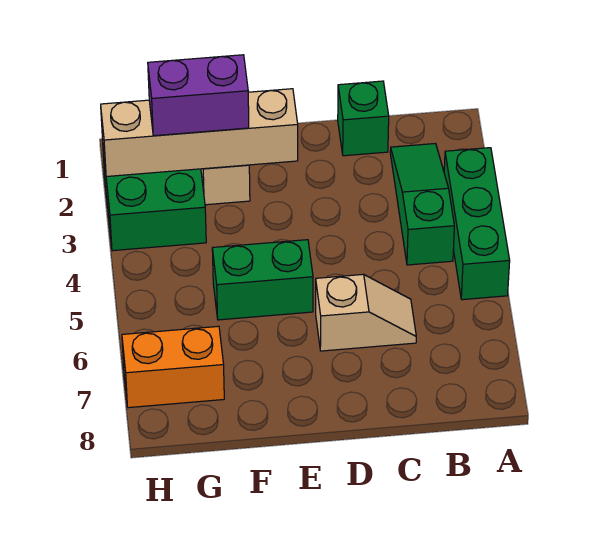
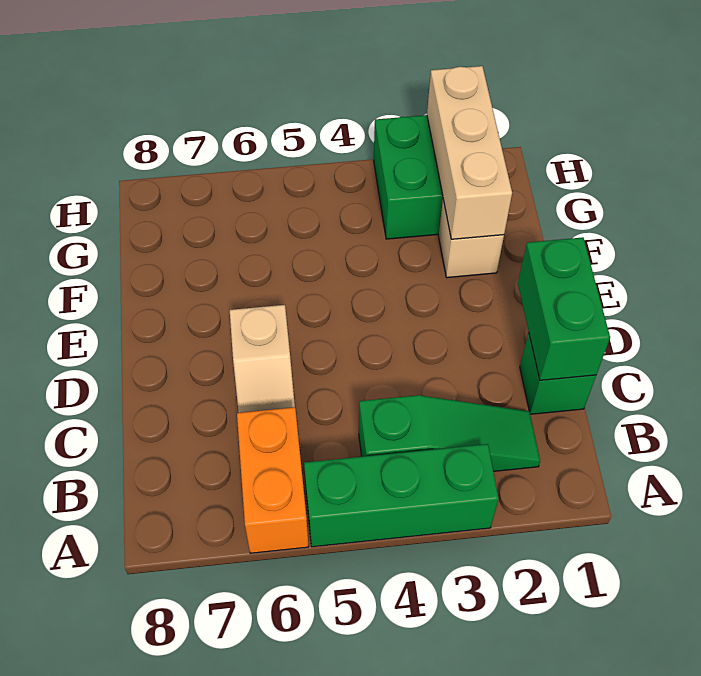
tan 1x4 brick [101,89,298,177] -> tan 1x3 brick [427,66,512,239]
green 1x2 brick [212,240,313,320] -> green 1x2 brick moved to [518,237,610,380]
purple 1x2 brick [148,55,249,136] -> none
orange 1x2 brick [122,326,224,408] -> orange 1x2 brick moved to [237,407,309,553]

